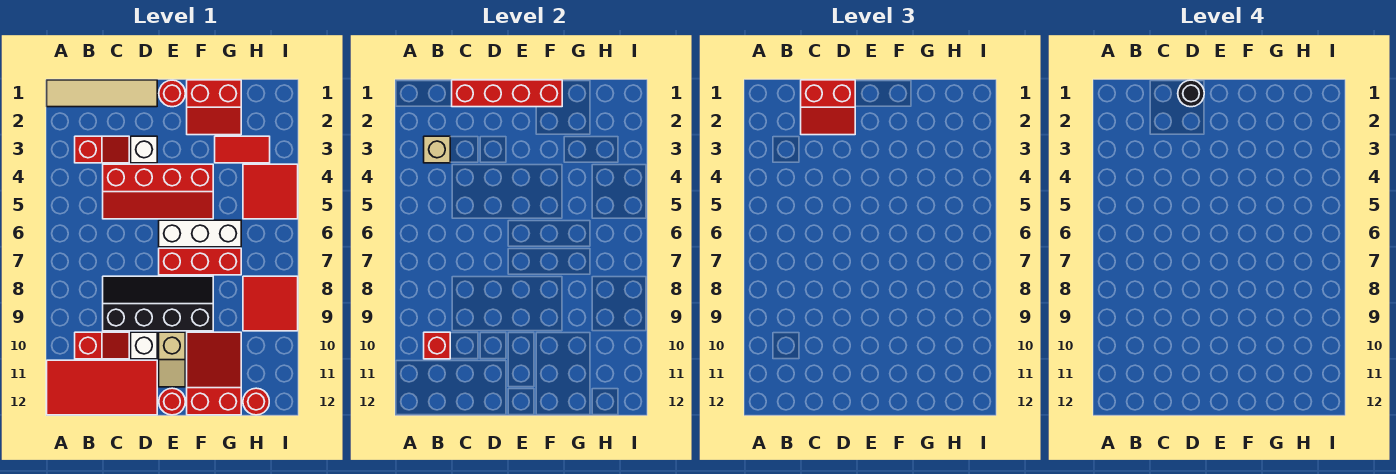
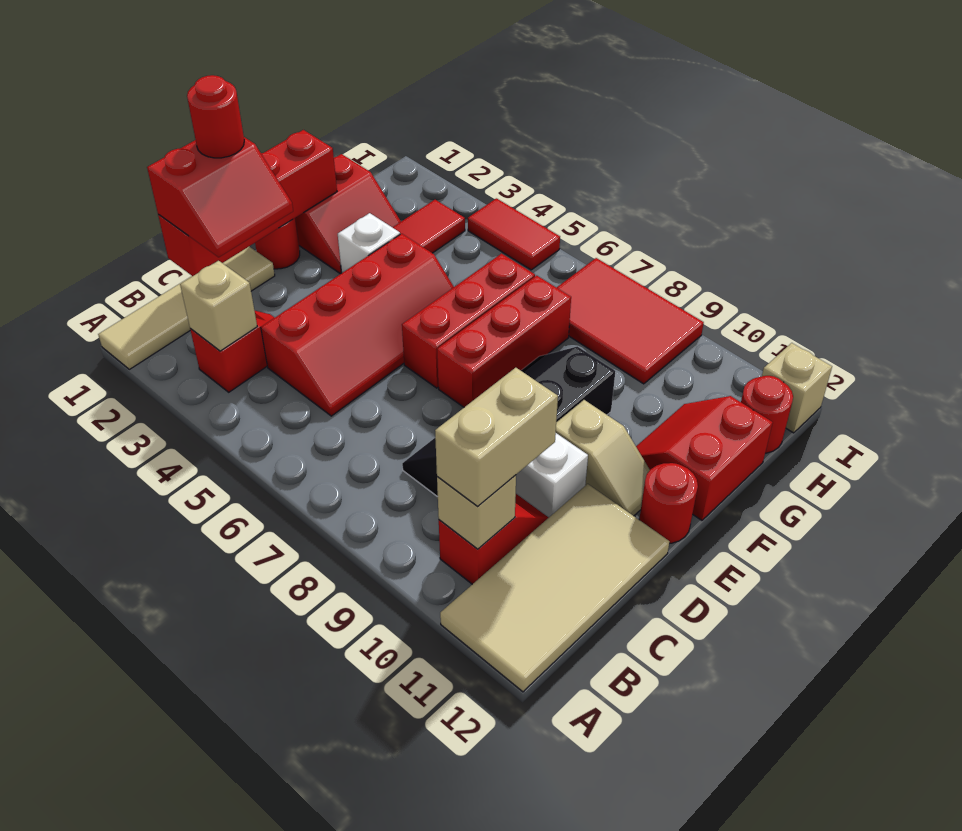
red 2x4 tile [47,360,157,415] -> tan 2x4 tile [440,484,669,692]
red 1x1 brick [424,332,450,359] -> tan 1x1 brick [437,475,516,549]
none -> tan 1x2 brick [435,368,558,507]
black 1x1 round brick [1178,80,1204,107] -> red 1x1 round brick [187,75,244,158]
white 1x1 brick [131,136,157,163] -> white 1x1 brick moved to [338,213,400,273]
white 1x3 brick [159,220,241,247] -> red 1x3 brick [402,254,535,388]
red 2x3 slope [187,332,241,415] -> red 2x2 slope [636,396,773,520]
red 2x2 tile [243,164,298,219] -> red 1x2 tile [468,198,560,270]
red 2x2 tile [243,276,298,331] -> red 2x3 tile [557,258,704,384]
none -> tan 1x1 brick [762,343,832,433]

